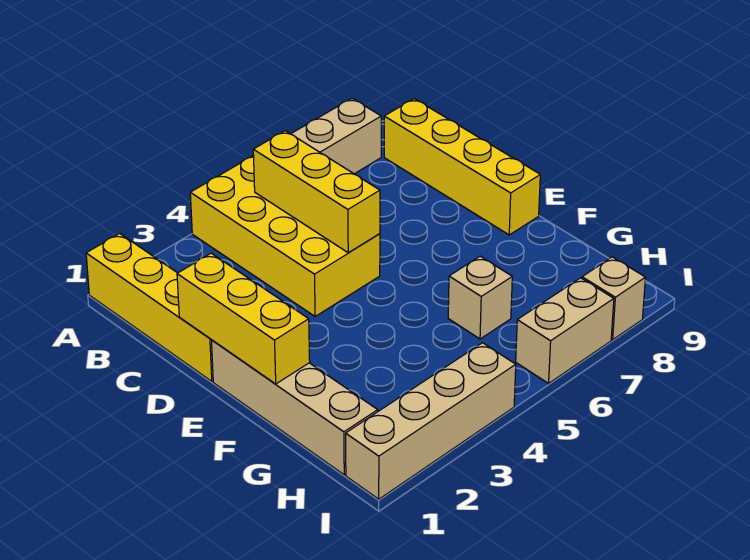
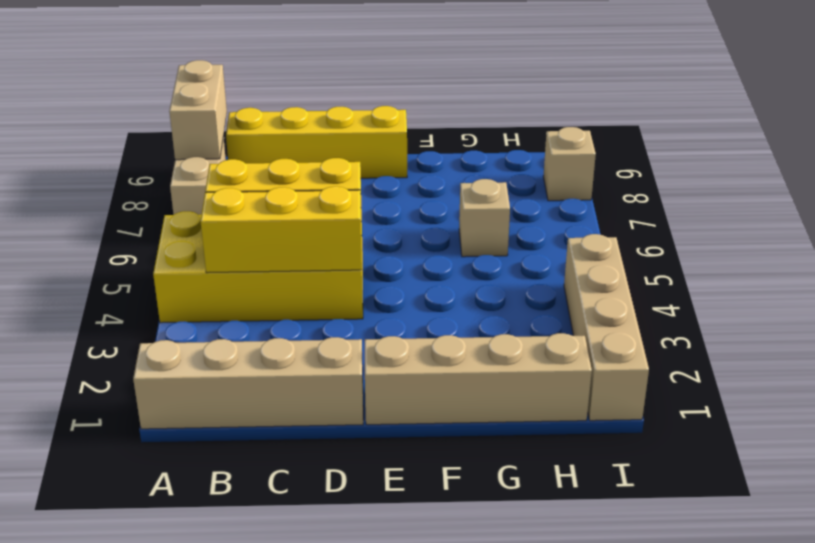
yellow 1x4 brick [86,233,213,381] -> tan 1x4 brick [133,337,363,429]
yellow 1x3 brick [177,253,310,384] -> yellow 1x3 brick moved to [201,186,362,273]
tan 1x2 brick [516,278,614,383] -> tan 1x2 brick moved to [169,60,227,160]

